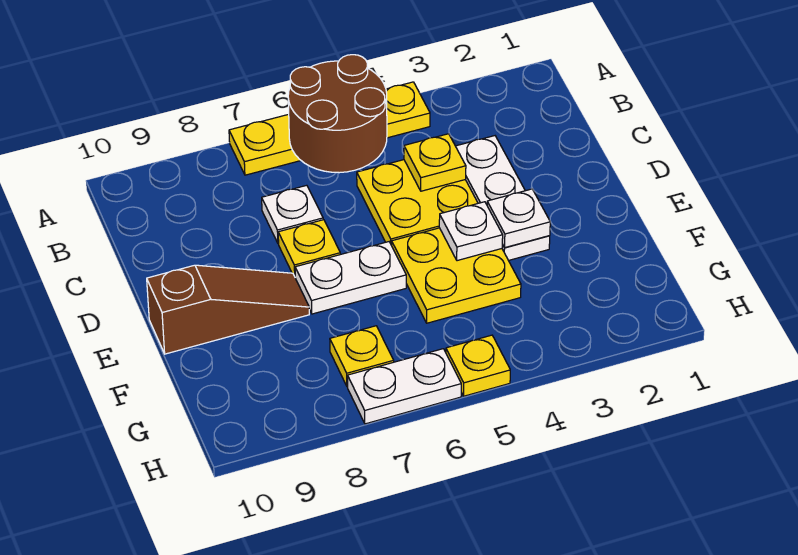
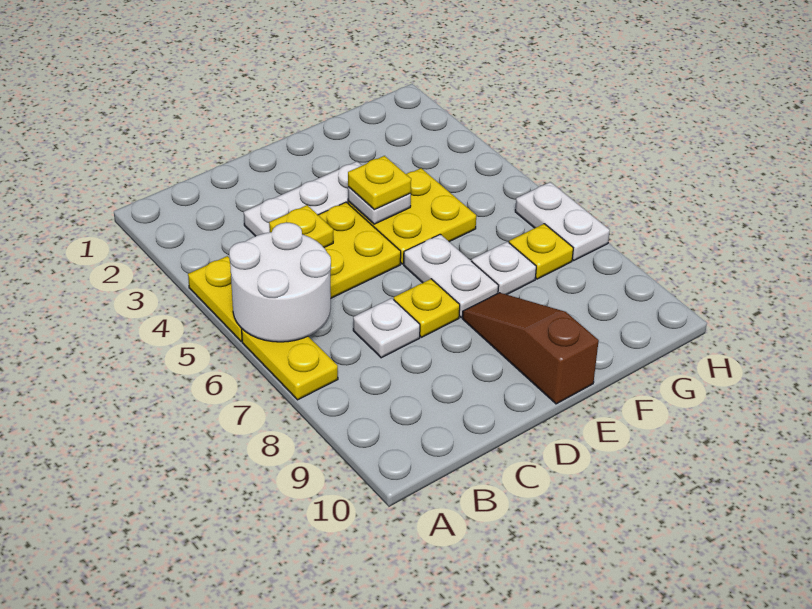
brown 2x2 round brick [288,55,387,173] -> white 2x2 round brick [229,223,331,342]
white 1x1 plate [487,189,550,247] -> white 1x1 plate moved to [472,242,536,295]
yellow 1x1 plate [446,335,510,396] -> yellow 1x1 plate moved to [348,156,411,210]

